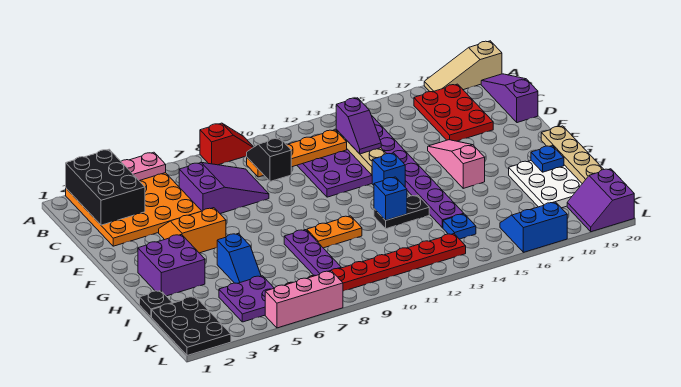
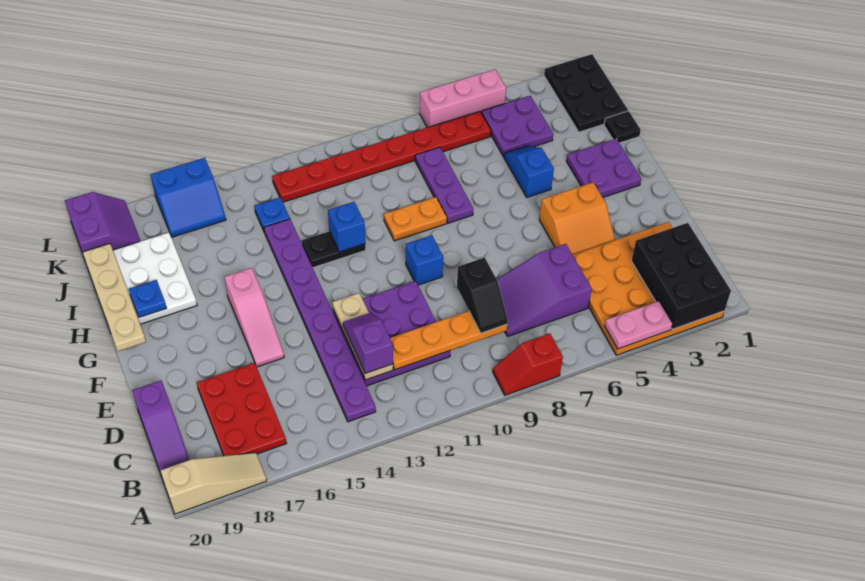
blue 1x1 brick [372,153,405,187] -> blue 1x1 brick moved to [406,235,443,285]
purple 2x2 brick [138,235,205,296] -> purple 2x2 plate [566,139,641,197]

